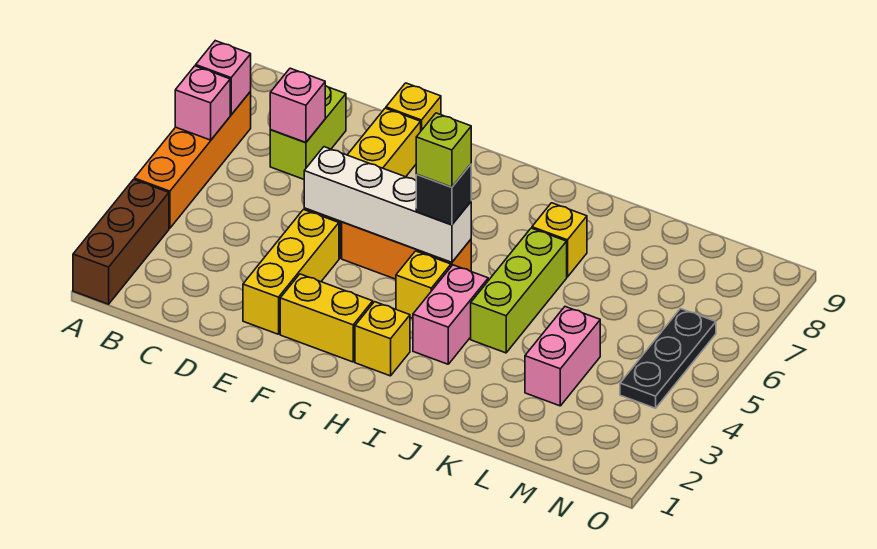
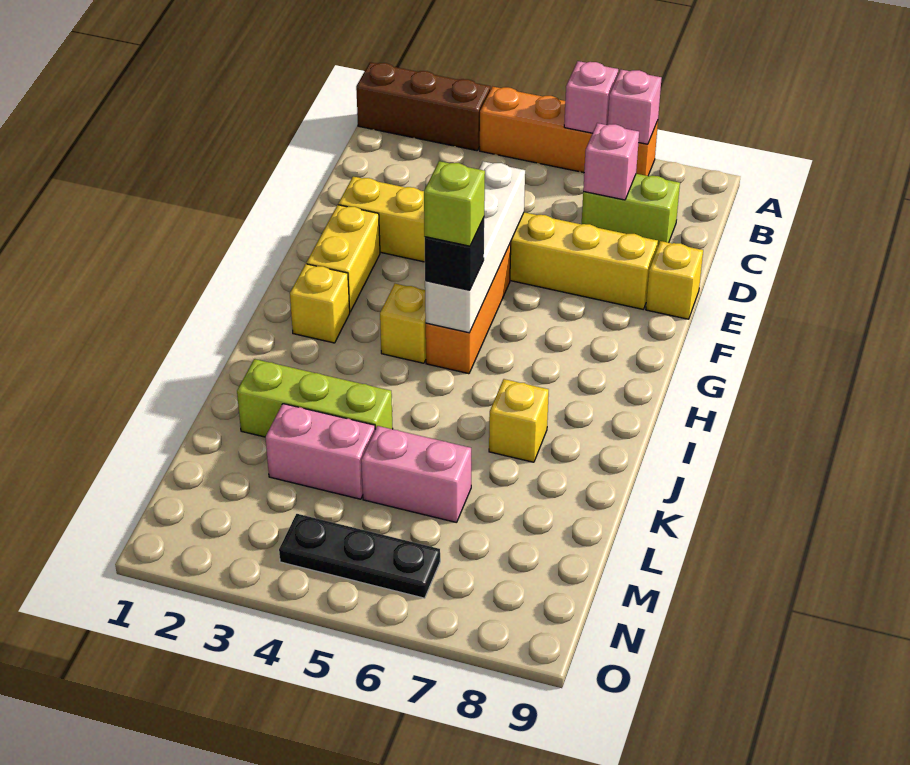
pink 1x2 brick [413,265,488,364] -> pink 1x2 brick moved to [361,426,471,523]
lime 1x3 brick [471,228,567,353] -> lime 1x3 brick moved to [237,359,393,437]

